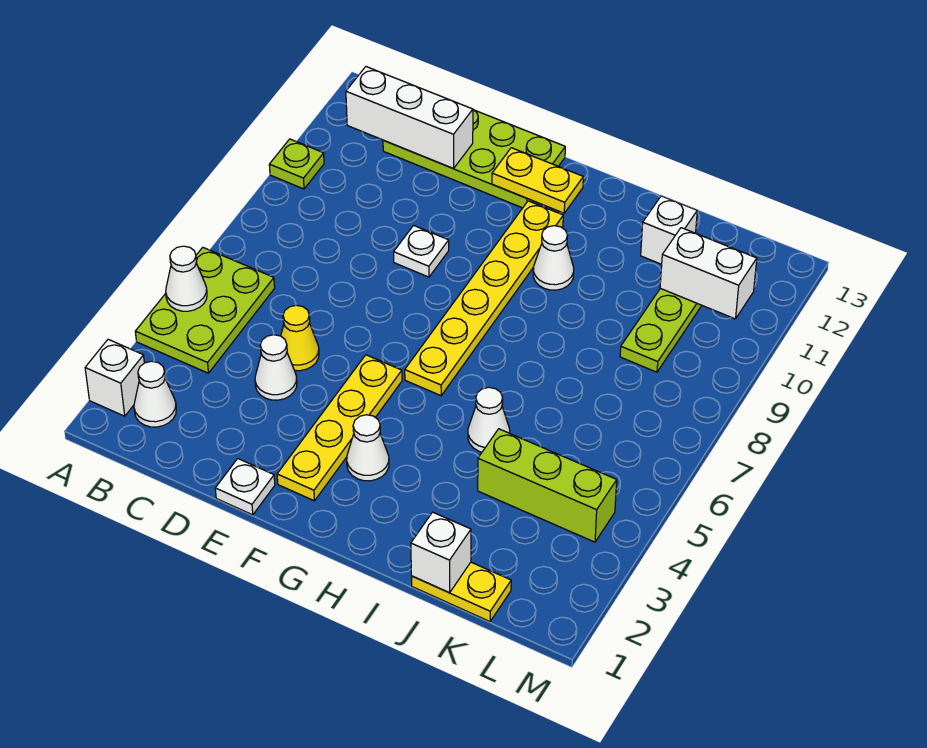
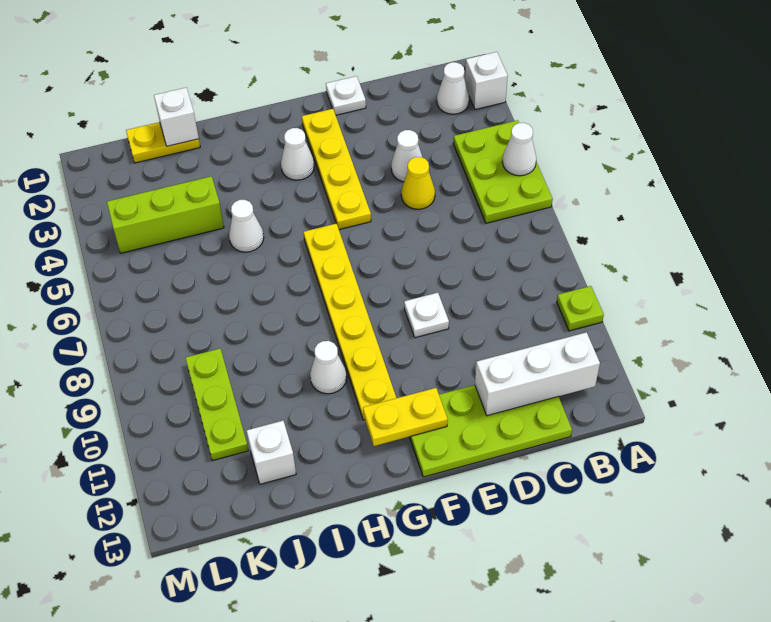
white 1x2 brick [660,228,757,319] -> none

